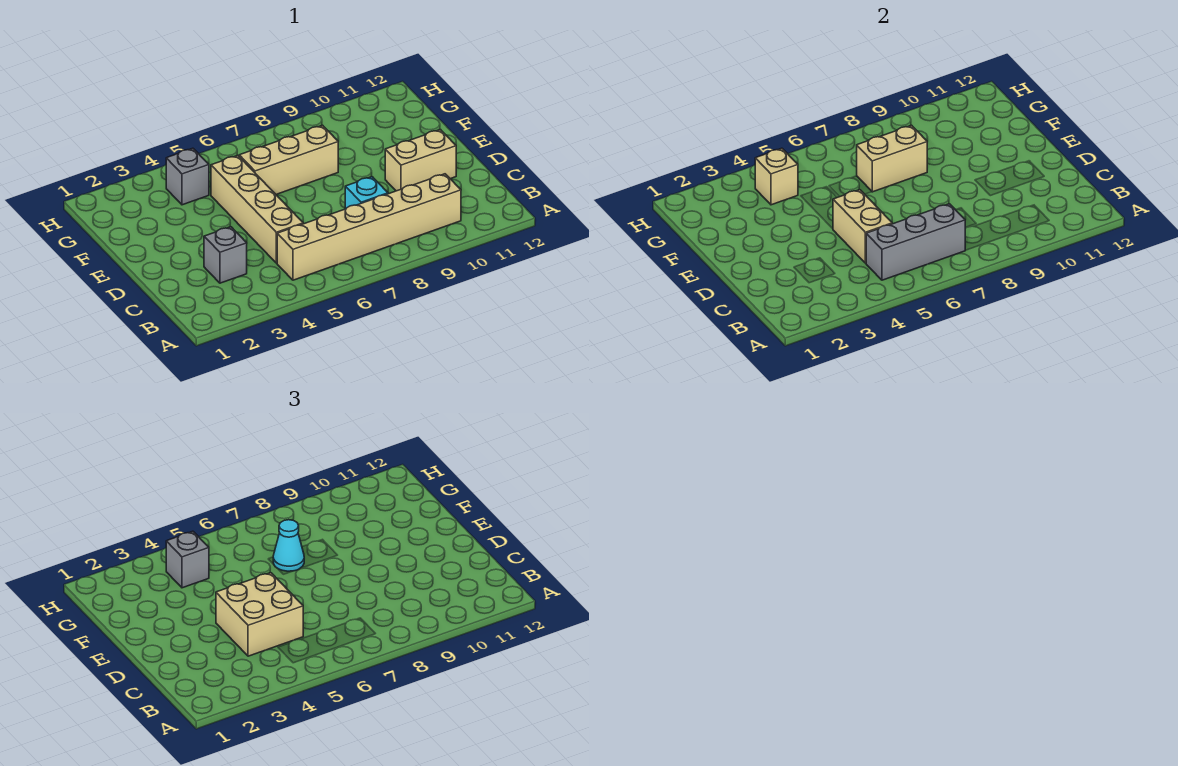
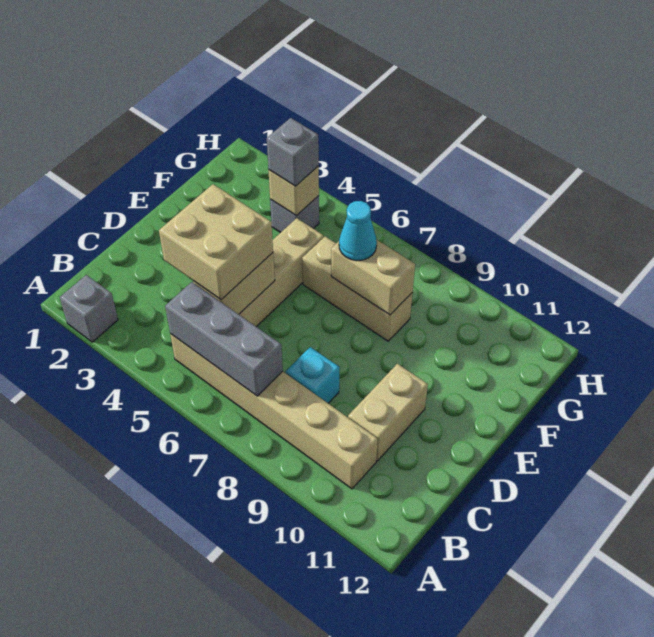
grey 1x1 brick [204,227,247,283] -> grey 1x1 brick moved to [60,275,118,342]
tan 1x2 brick [385,130,456,191] -> tan 1x2 brick turned to [348,364,428,461]

